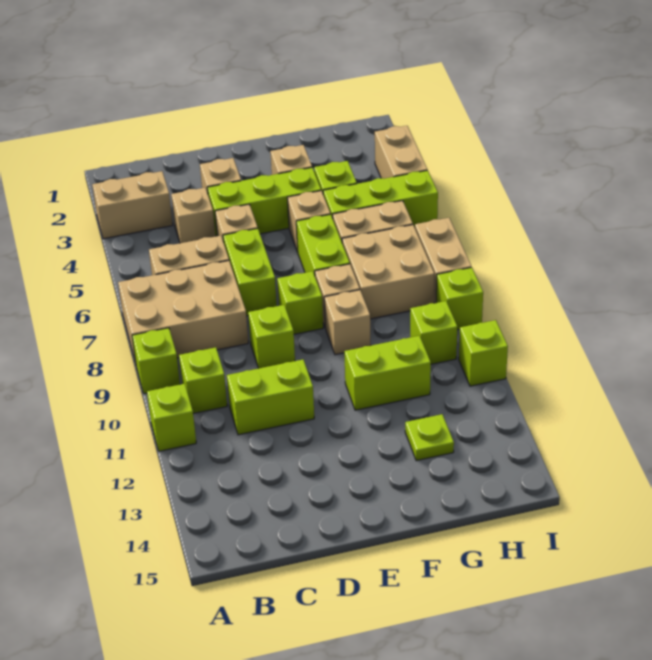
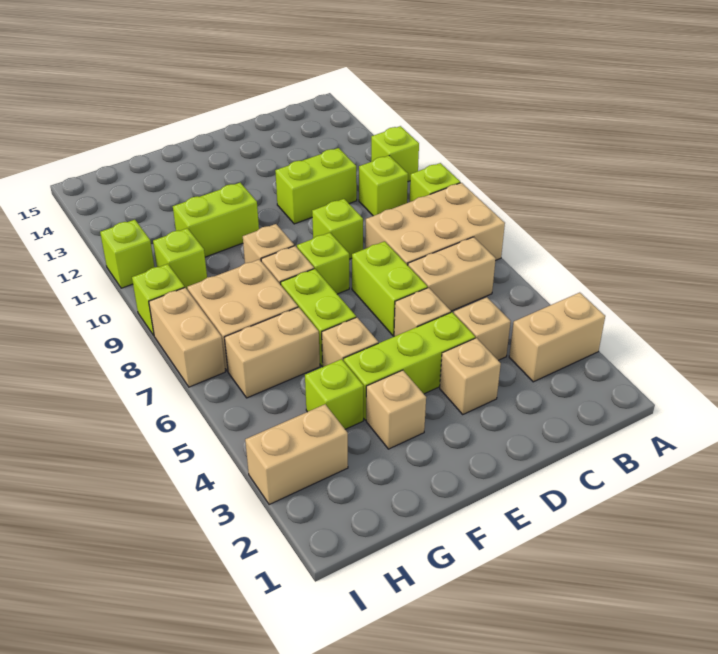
lime 1x3 brick [323,170,438,227] -> none
lime 1x1 plate [405,414,454,461] -> none
tan 1x2 brick [375,126,427,179] -> tan 1x2 brick turned to [245,404,348,505]

